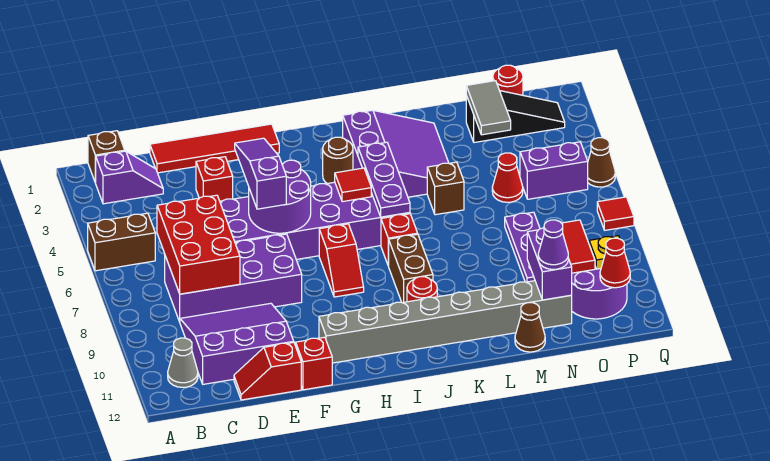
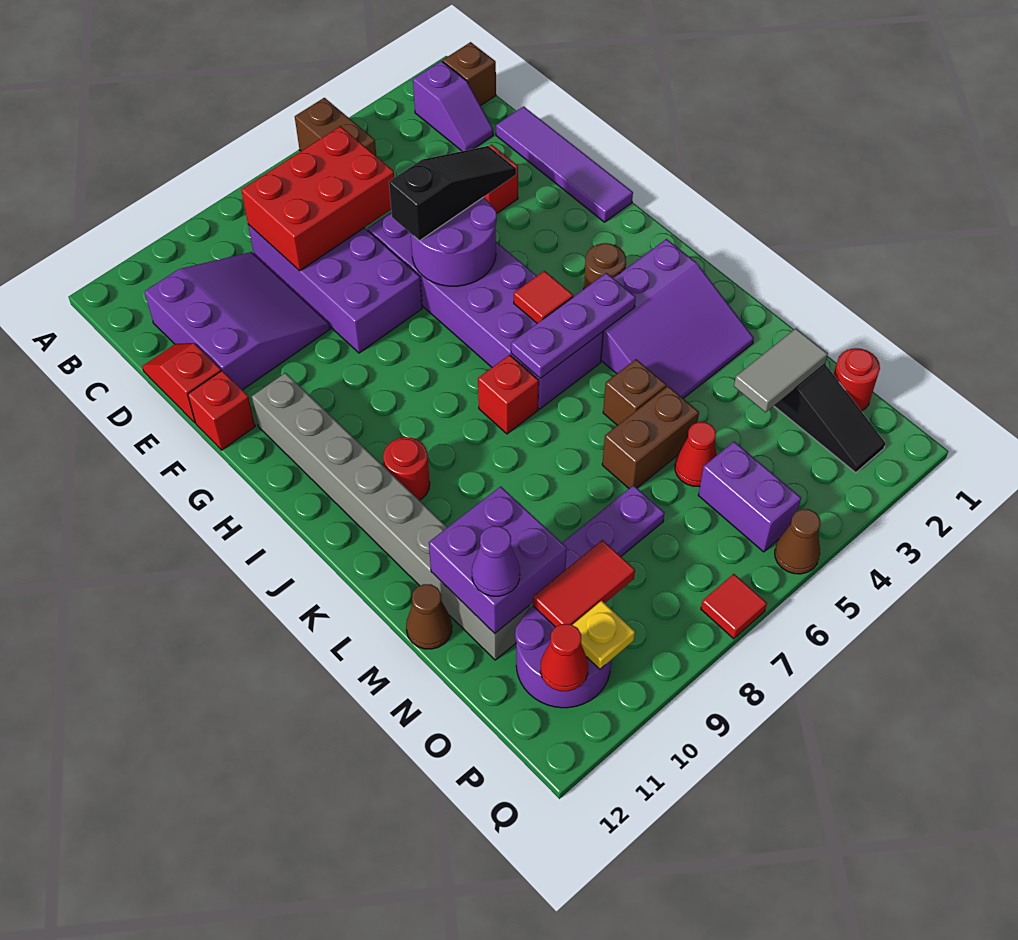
grey 1x1 cone [168,338,198,387] -> none
red 1x4 tile [150,124,279,173] -> purple 1x4 tile [496,106,633,222]
purple 1x3 slope [235,138,286,209] -> black 1x3 slope [389,146,516,241]
red 1x2 slope [319,224,364,297] -> none
brown 1x2 brick [389,234,433,303] -> brown 1x2 brick moved to [602,386,699,488]
purple 1x2 brick [527,228,572,300] -> purple 2x2 brick [429,486,567,633]

